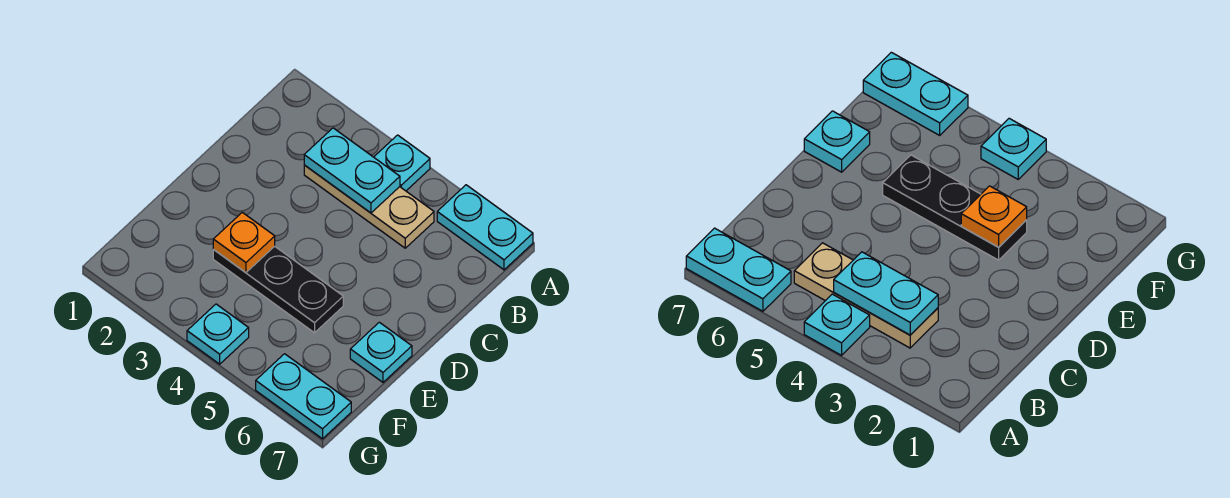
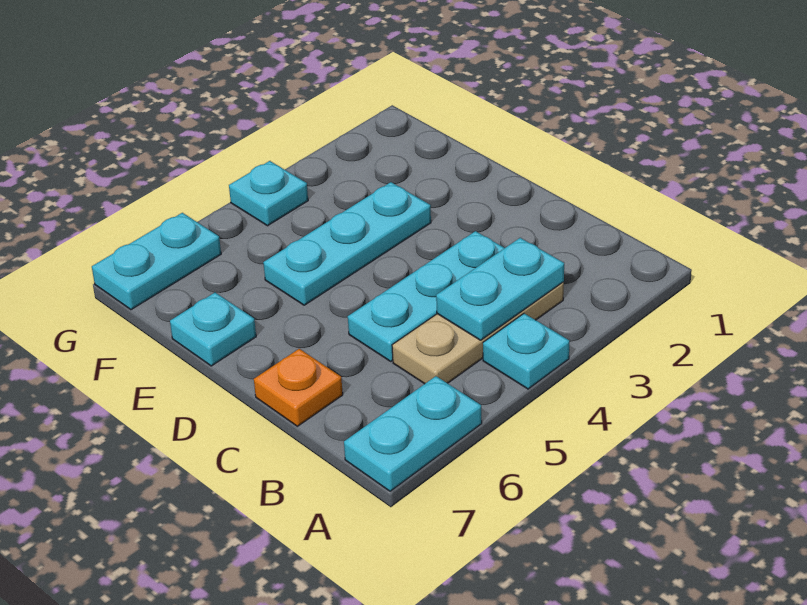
none -> cyan 1x3 plate [348,231,504,361]
black 1x3 plate [213,246,343,333] -> cyan 1x3 plate [263,182,431,305]
orange 1x1 plate [213,212,275,273] -> orange 1x1 plate moved to [254,349,343,426]

